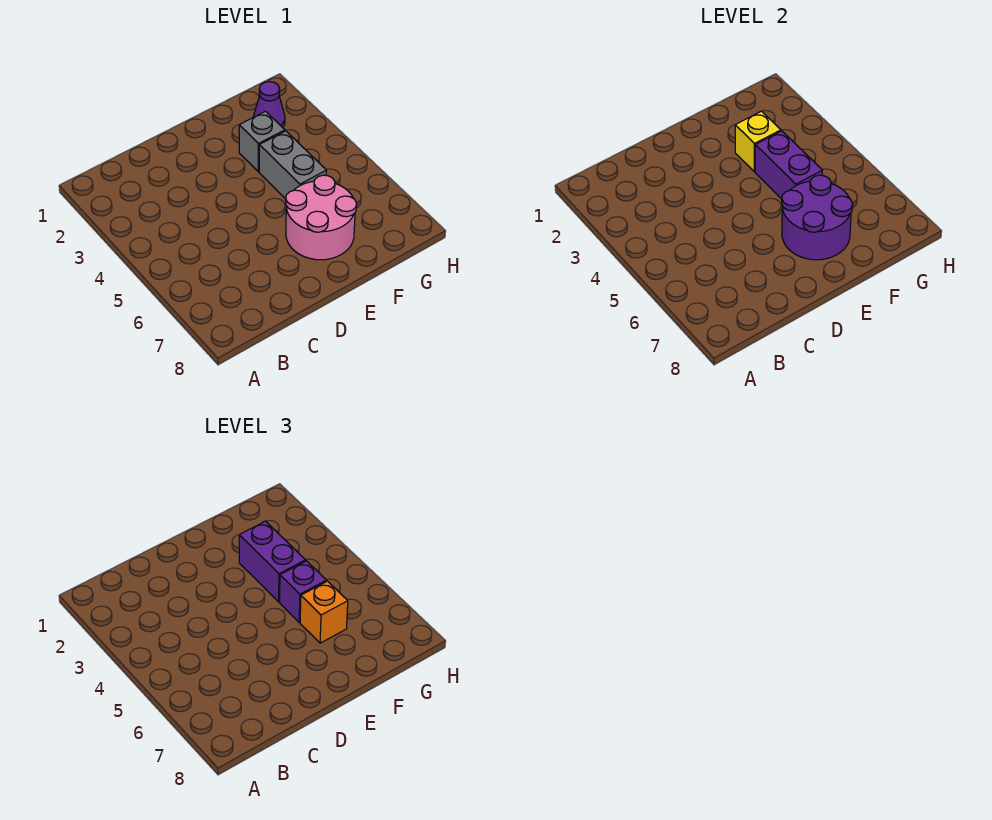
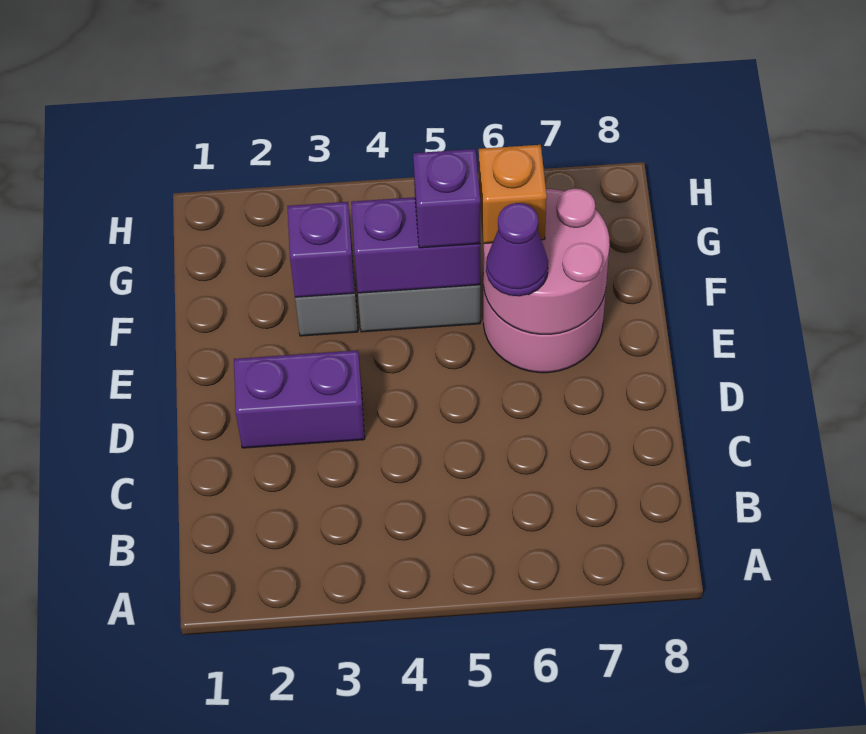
purple 2x2 round brick [782,175,853,260] -> pink 2x2 round brick [483,189,610,334]
yellow 1x1 brick [735,111,781,172] -> purple 1x1 brick [288,202,355,297]
purple 1x2 brick [239,521,306,602] -> purple 1x2 brick moved to [234,350,365,448]
purple 1x1 cone [253,82,285,128] -> purple 1x1 cone moved to [486,203,548,296]

